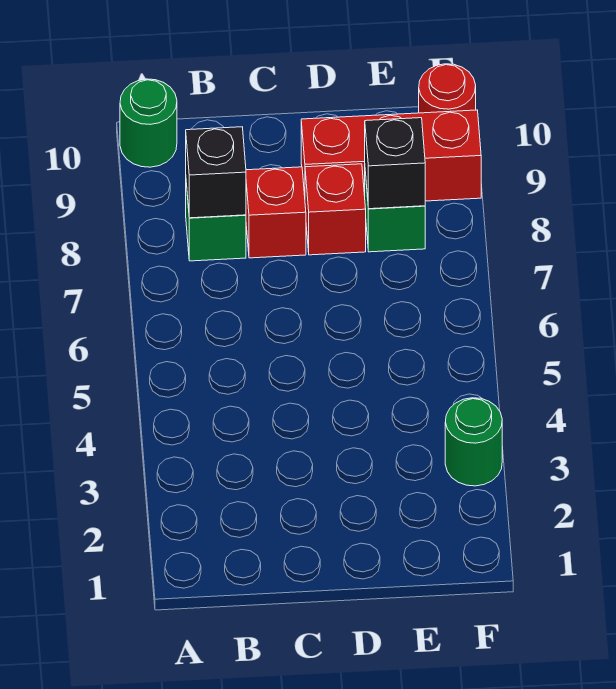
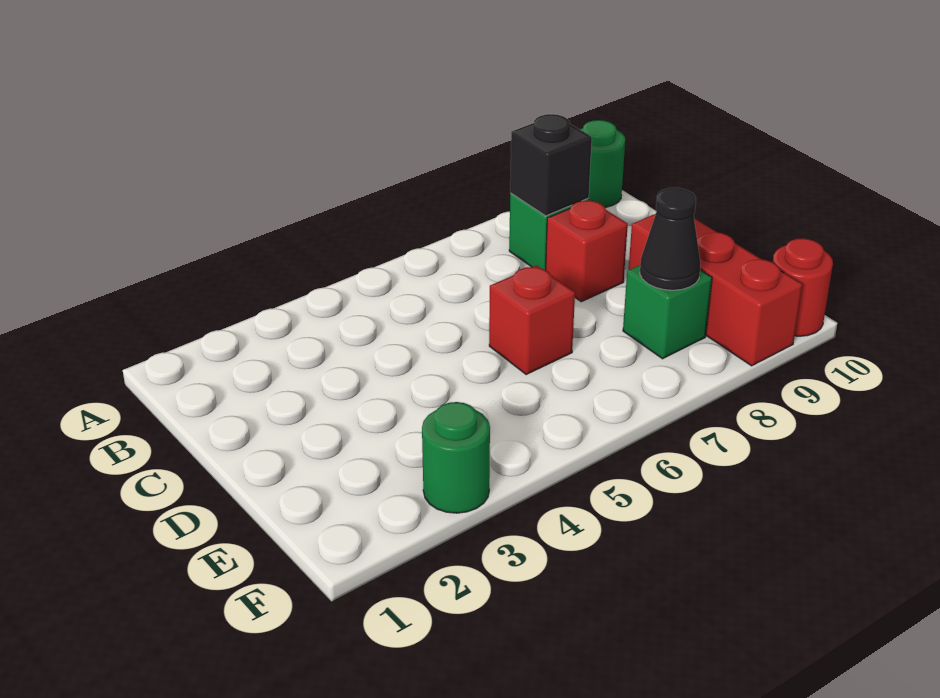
red 1x1 brick [305,164,366,255] -> red 1x1 brick moved to [489,265,575,374]
black 1x1 brick [365,118,425,209] -> black 1x1 cone [640,188,700,290]

